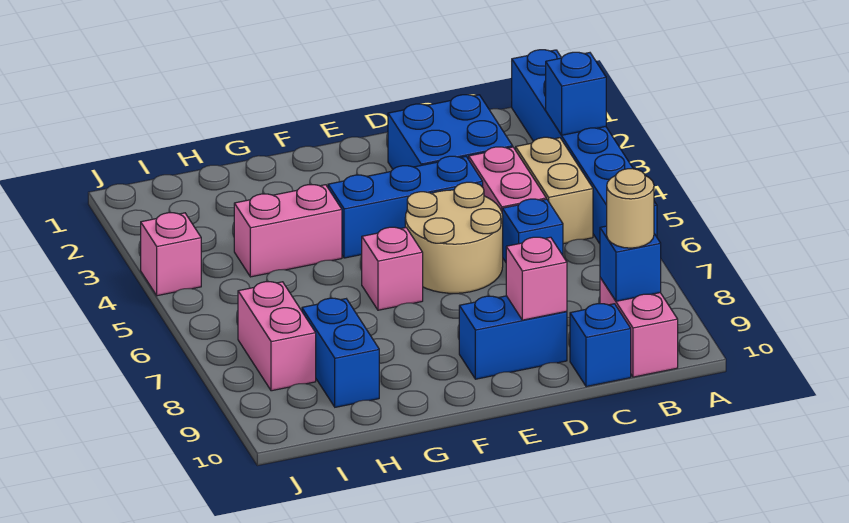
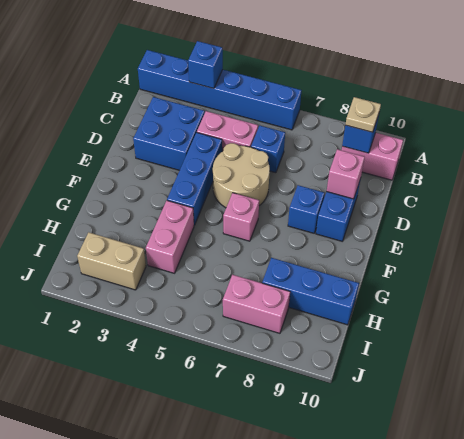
tan 1x2 brick [516,137,593,244] -> tan 1x2 brick moved to [77,232,146,290]
tan 1x1 round brick [607,169,654,248] -> tan 1x1 plate [345,97,381,132]
blue 1x1 brick [570,304,631,387] -> blue 1x1 brick moved to [288,185,324,233]
blue 1x2 brick [302,298,379,407] -> blue 1x3 brick [262,258,359,325]
pink 1x1 brick [141,213,201,296] -> none

